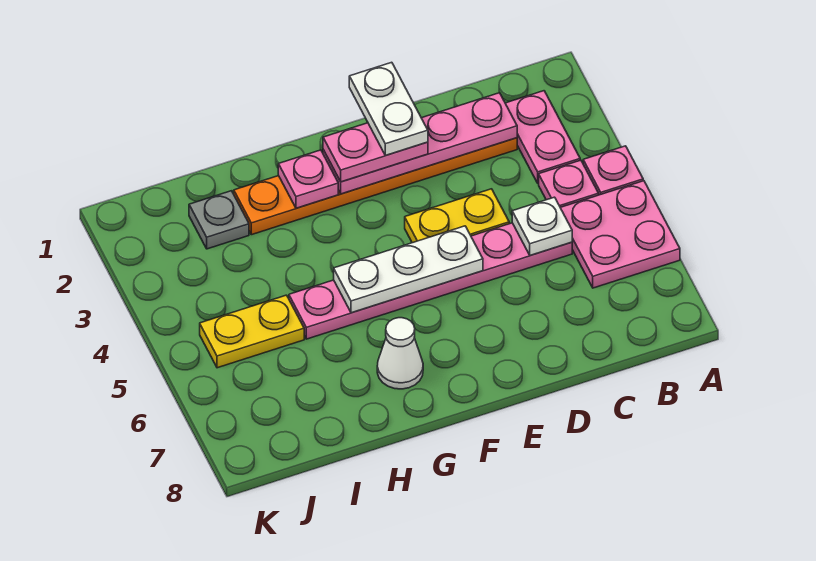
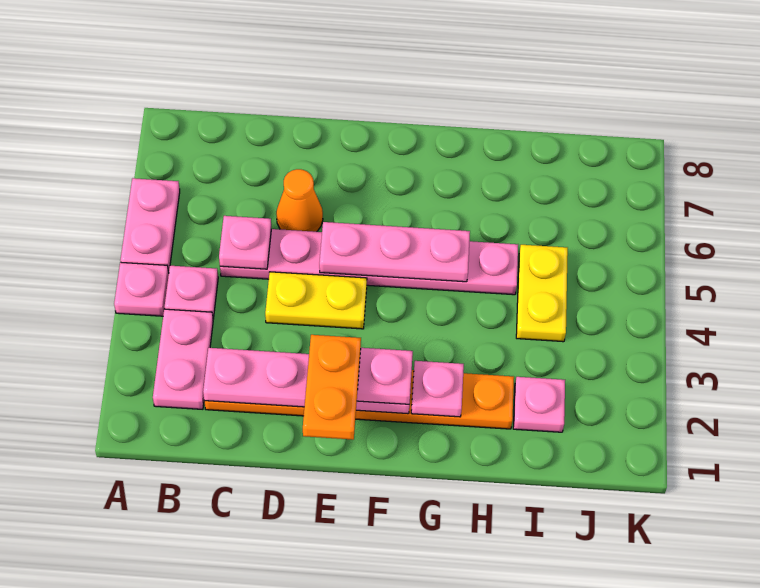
pink 2x2 plate [560,181,680,288] -> pink 1x2 plate [120,178,180,272]
white 1x1 plate [512,197,572,256] -> pink 1x1 plate [219,216,271,269]
none -> orange 1x1 cone [276,169,323,232]
white 1x2 plate [349,62,428,155] -> orange 1x2 plate [303,335,361,440]
white 1x3 plate [334,226,483,313] -> pink 1x3 plate [319,222,470,282]
white 1x1 cone [377,318,423,389] -> none
grey 1x1 plate [189,191,249,249] -> pink 1x1 plate [513,377,565,432]
yellow 1x2 plate [200,295,304,368] -> yellow 1x2 plate turned to [516,245,568,342]

